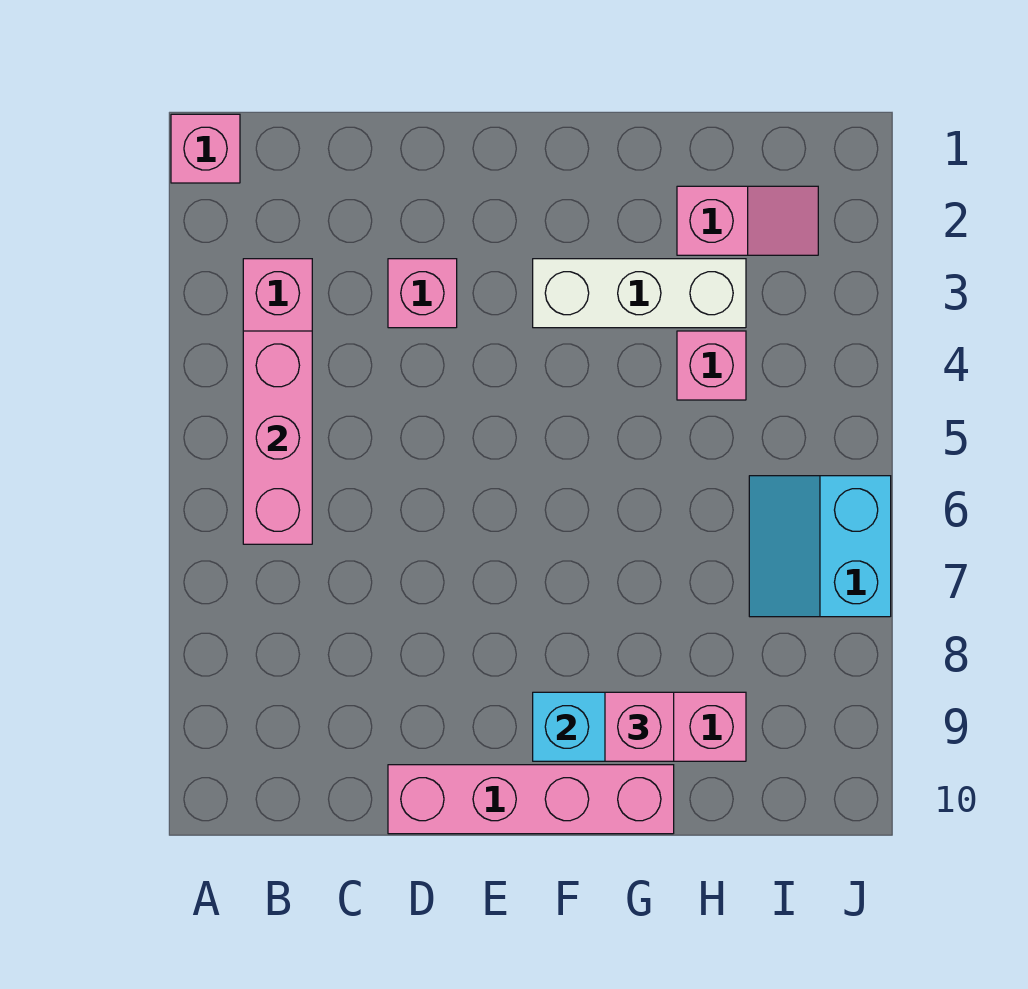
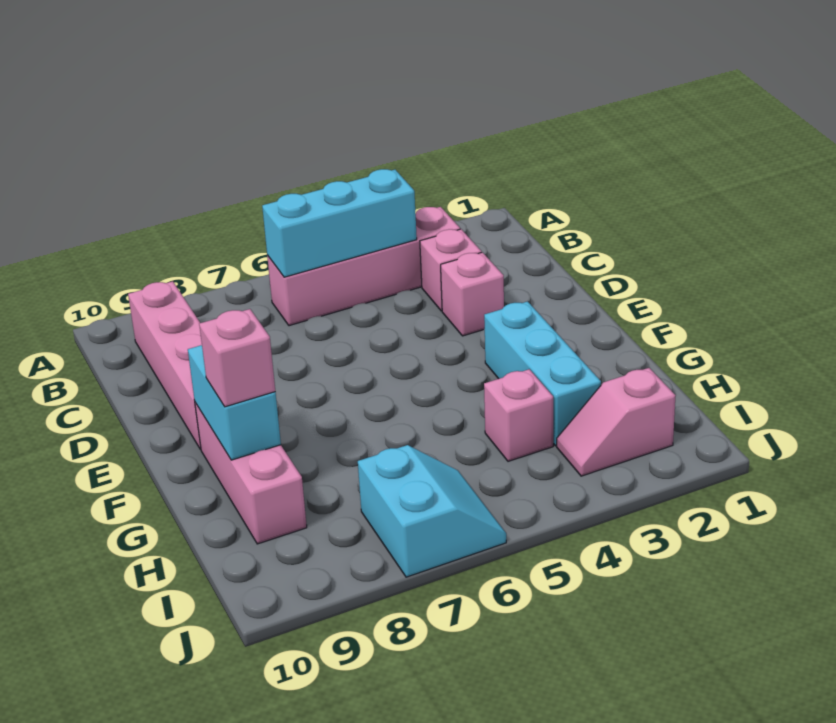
pink 1x1 brick [171,114,240,183] -> pink 1x1 brick moved to [420,229,482,311]
pink 1x3 brick [243,331,312,544] -> cyan 1x3 brick [262,169,417,277]
pink 1x4 brick [388,765,674,834] -> pink 1x4 brick moved to [128,281,202,450]
white 1x3 brick [533,259,746,328] -> cyan 1x3 brick [484,302,601,446]
pink 1x2 slope [677,186,818,255] -> pink 1x2 slope turned to [557,368,676,476]
cyan 2x2 slope [749,476,891,617] -> cyan 2x2 slope turned to [358,445,506,577]

